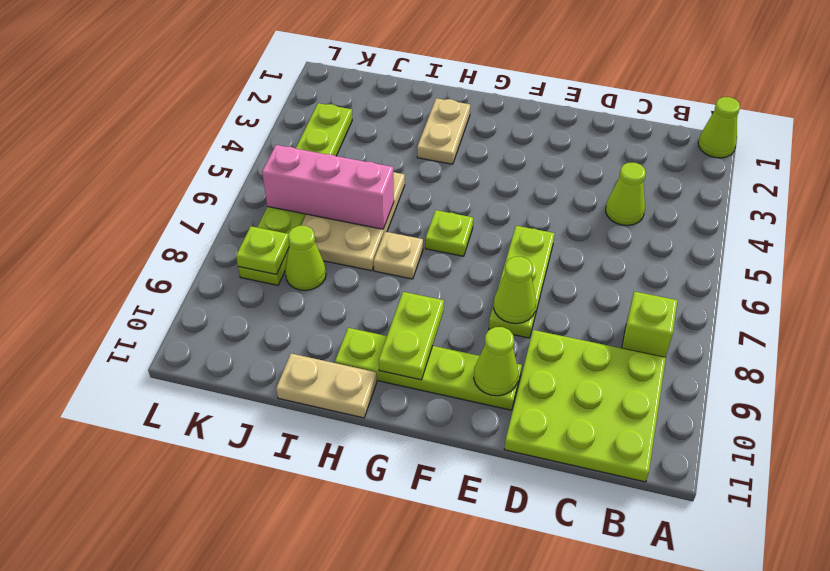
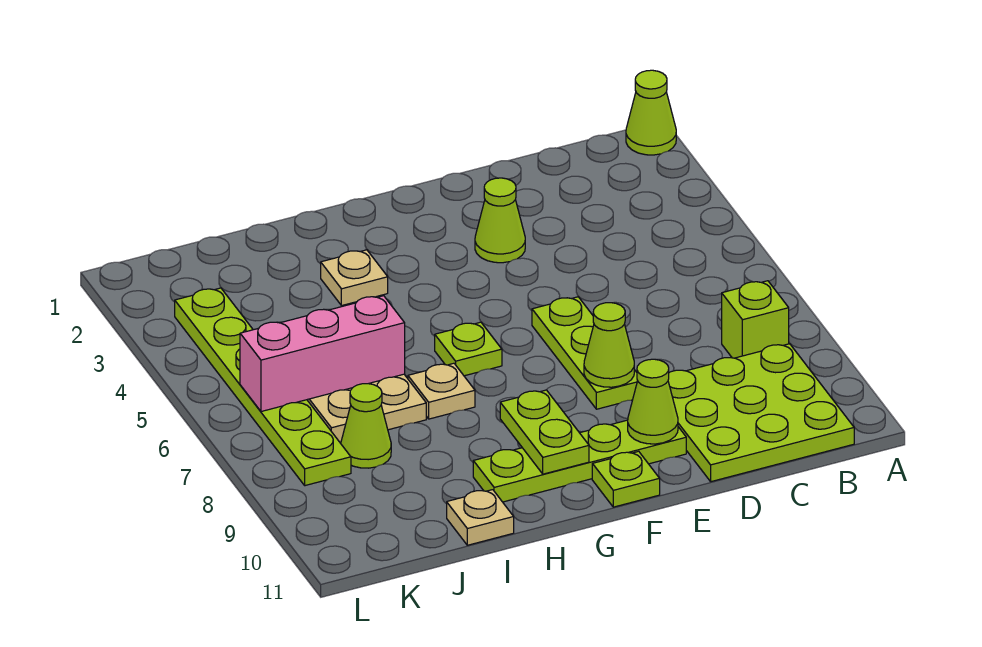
lime 1x1 cone [606,163,646,225] -> lime 1x1 cone moved to [475,178,525,263]
tan 1x2 plate [417,98,470,164] -> tan 1x1 plate [321,250,388,306]
tan 1x2 plate [276,354,377,418] -> tan 1x1 plate [447,490,514,545]
lime 1x1 plate [236,226,290,274] -> lime 1x1 plate moved to [592,451,660,507]

